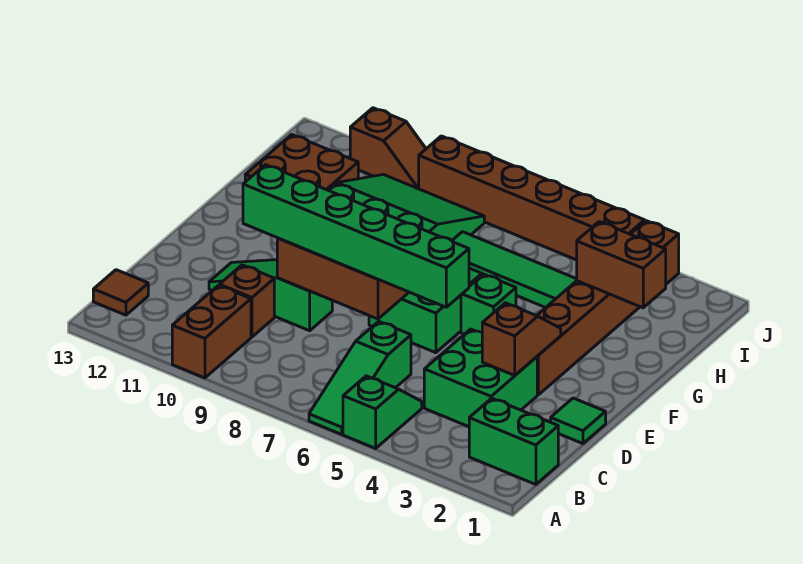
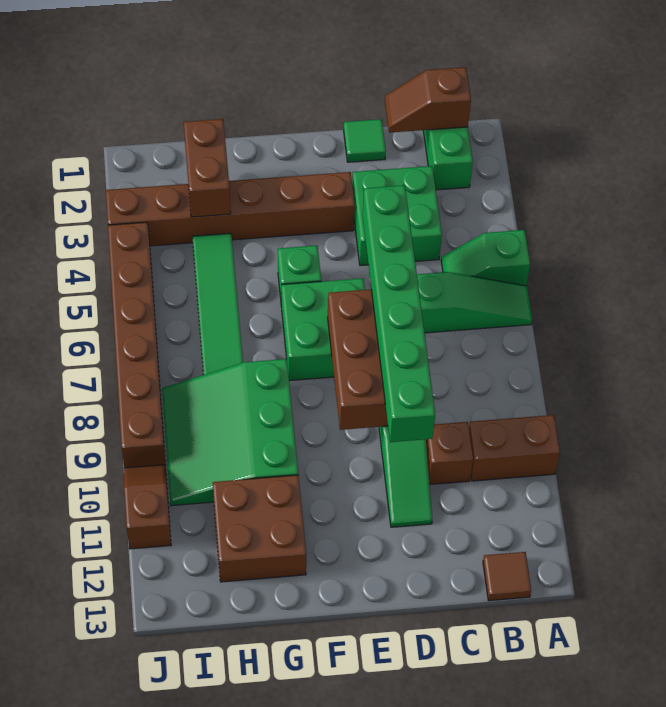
brown 1x2 slope [482,303,561,375] -> brown 1x2 slope moved to [385,67,471,133]

